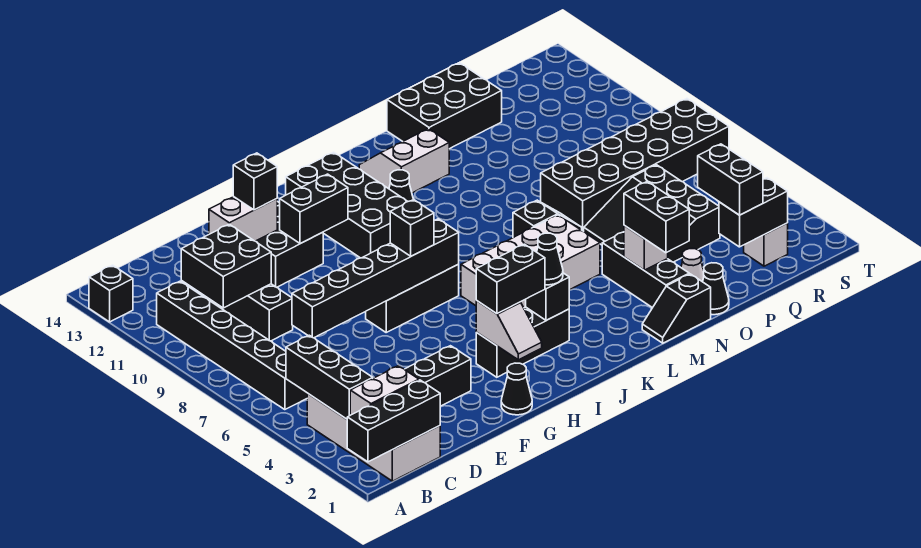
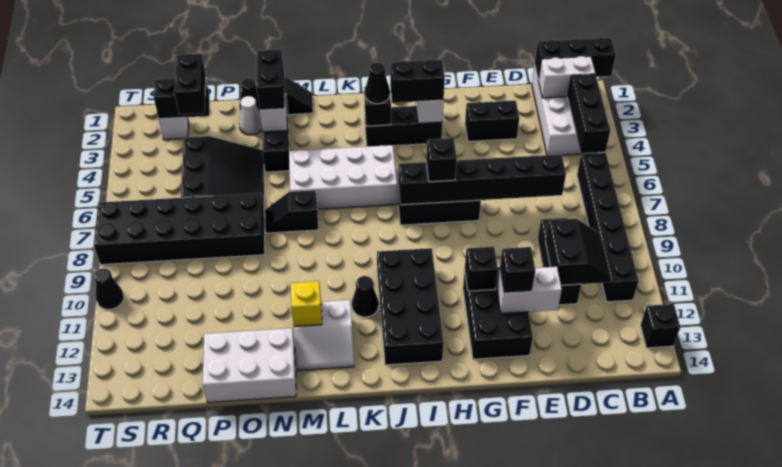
black 2x2 brick [181,224,271,308] -> black 2x2 slope [545,219,611,285]
black 1x1 cone [501,363,532,415] -> black 1x1 cone moved to [94,268,124,310]
black 1x2 brick [280,174,348,244] -> black 1x1 brick [465,247,498,291]
none -> yellow 1x1 brick [291,281,322,327]
black 2x3 brick [387,63,502,149] -> white 2x3 brick [203,328,296,402]

